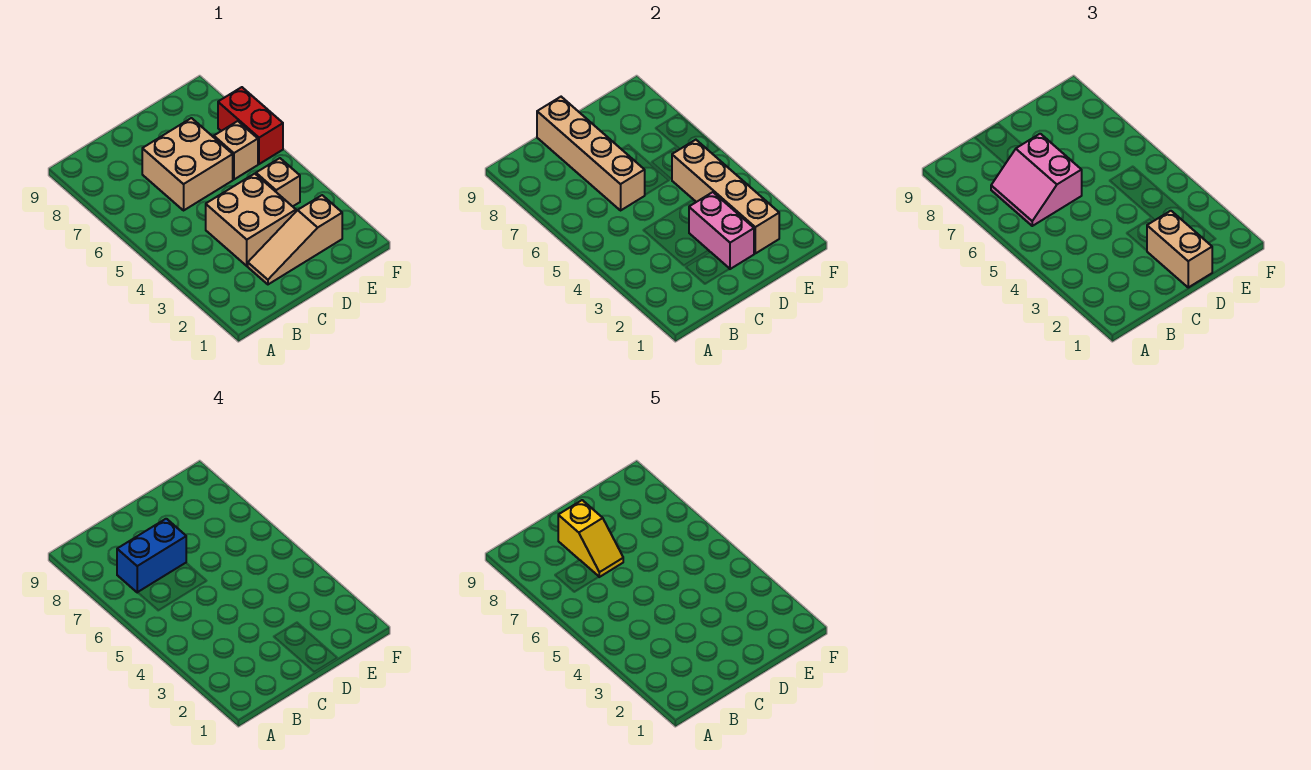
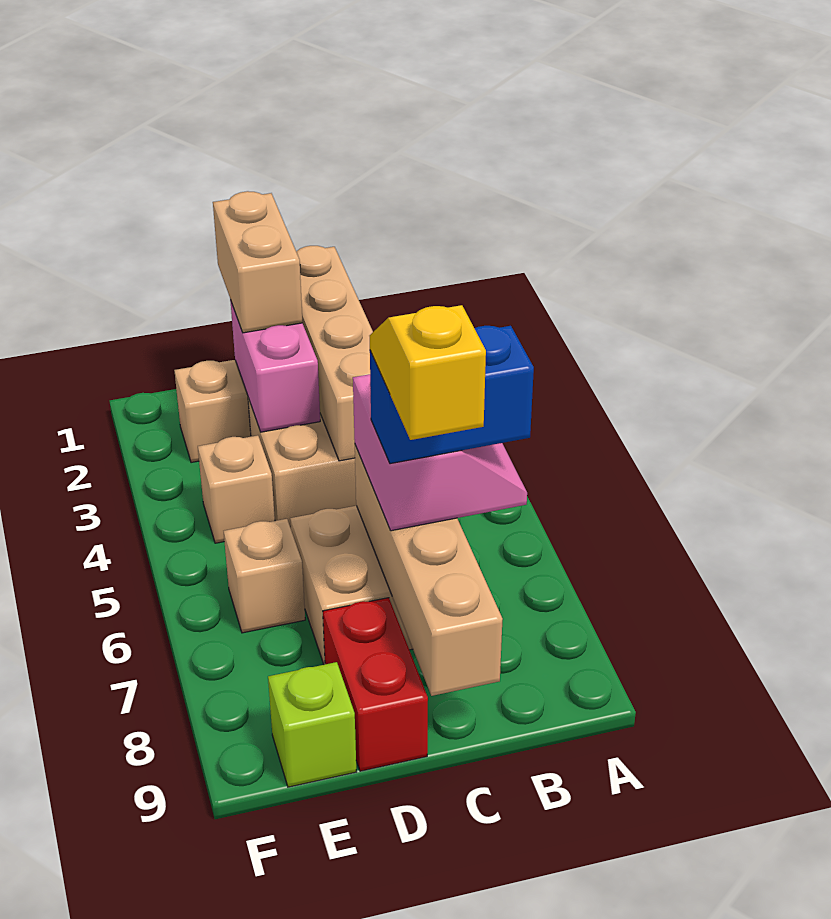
tan 1x4 brick [672,140,779,253] -> tan 1x4 brick moved to [296,246,373,461]
none -> lime 1x1 brick [268,662,356,787]
red 1x2 brick [218,87,283,164] -> red 1x2 brick moved to [323,598,428,771]

